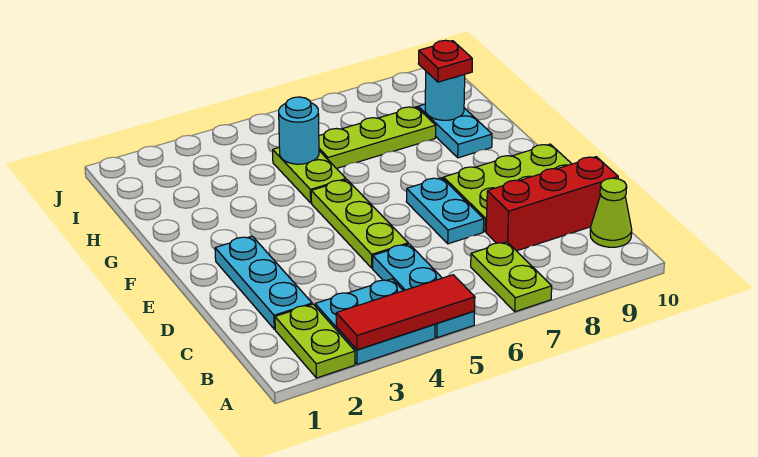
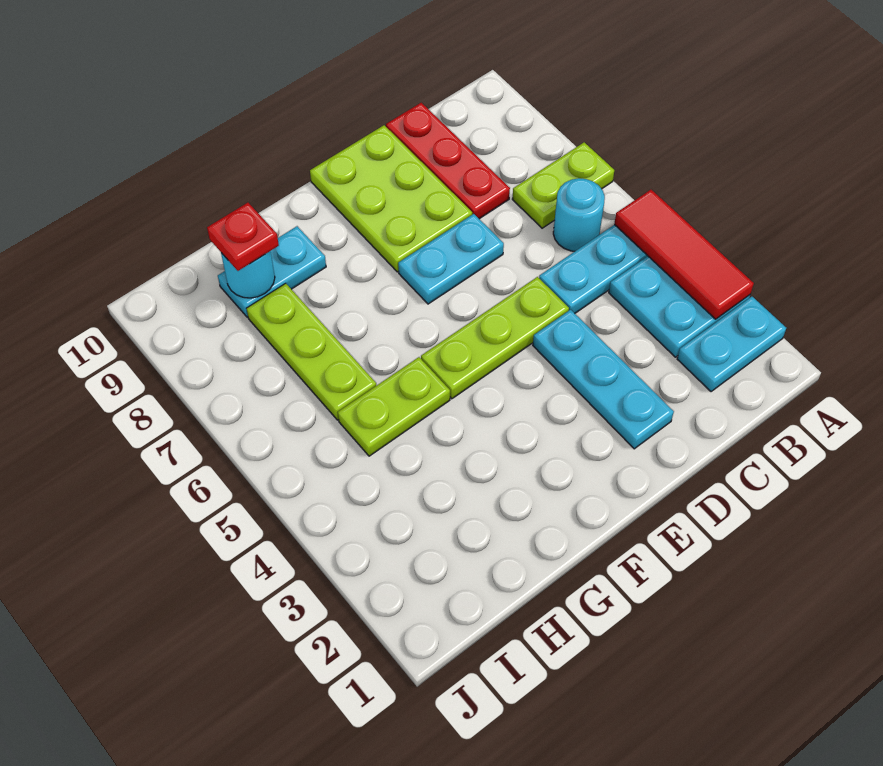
lime 1x2 plate [275,304,355,378] -> cyan 1x2 plate [677,297,786,392]
lime 1x1 cone [590,178,632,247] -> none
cyan 1x3 plate [215,236,312,329] -> cyan 1x3 plate turned to [533,310,674,449]
red 1x3 brick [486,157,618,251] -> red 1x3 plate [386,103,510,219]
cyan 1x1 round brick [279,97,319,164] -> cyan 1x1 round brick moved to [553,178,605,251]

